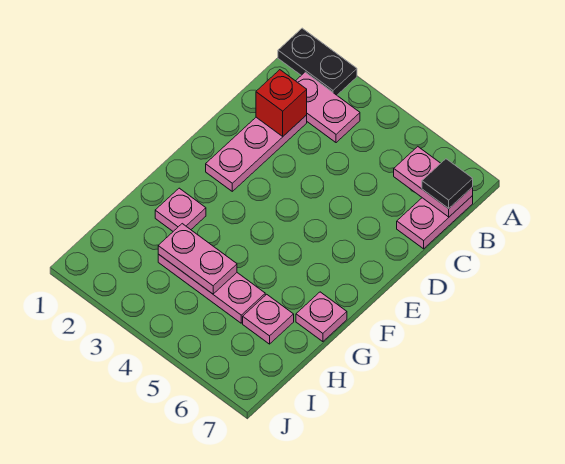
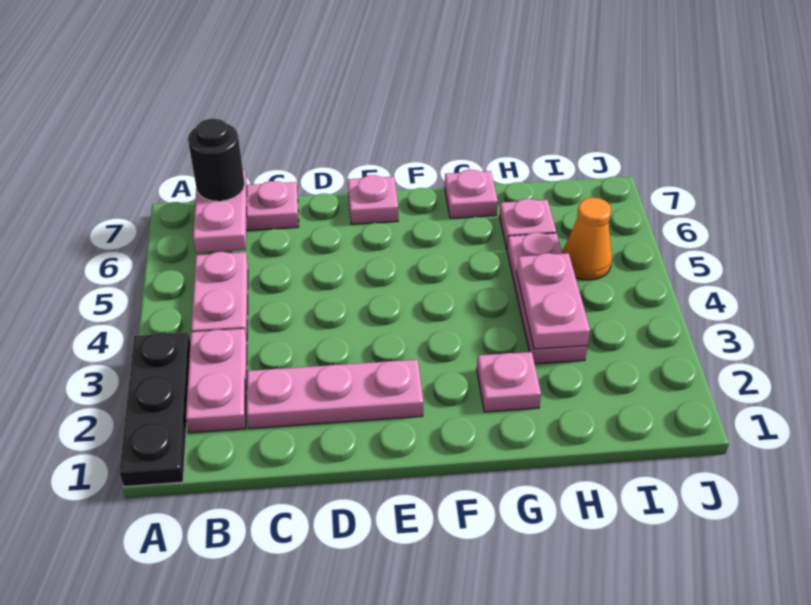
black 1x2 plate [278,28,357,95] -> black 1x3 plate [119,332,190,487]
none -> pink 1x2 plate [191,252,248,339]
black 1x1 tile [422,159,473,208] -> black 1x1 round brick [188,119,245,201]
red 1x1 brick [256,70,307,136] -> none
none -> pink 1x1 plate [348,175,398,224]
none -> orange 1x1 cone [562,198,612,280]

